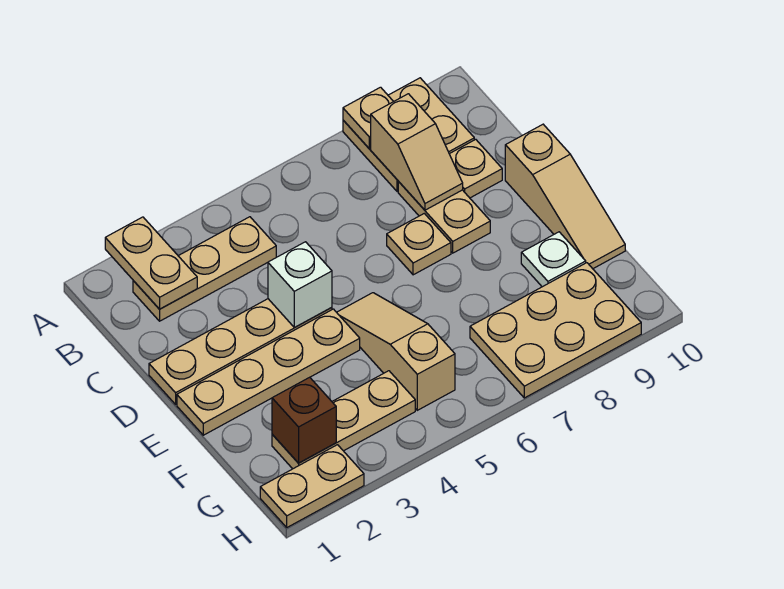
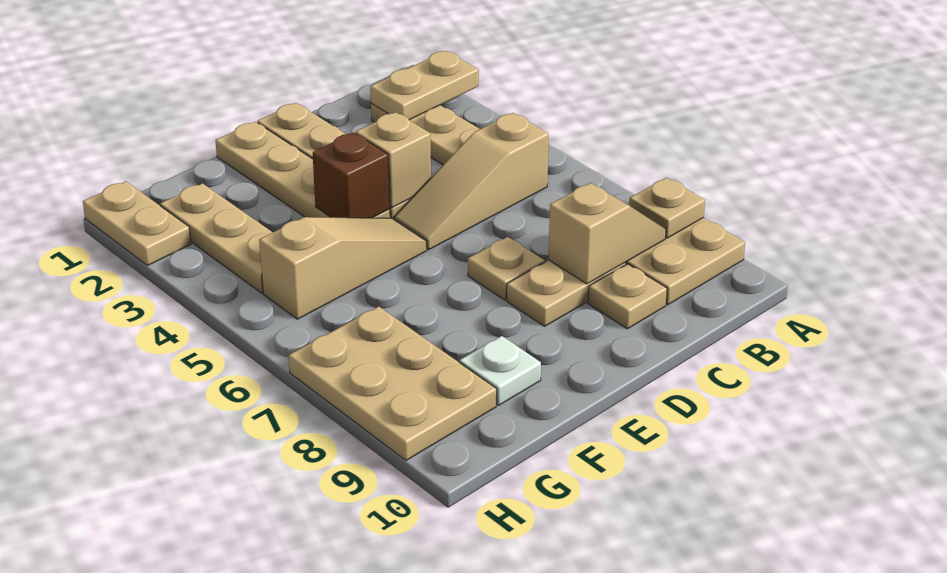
tan 1x2 slope [371,94,463,210] -> tan 1x2 slope turned to [549,183,666,284]
white 1x1 brick [268,242,332,327] -> tan 1x1 brick [356,112,431,208]
tan 1x3 slope [505,124,625,269] -> tan 1x3 slope moved to [394,113,549,250]
brown 1x1 brick [272,377,336,463] -> brown 1x1 brick moved to [313,132,390,218]

